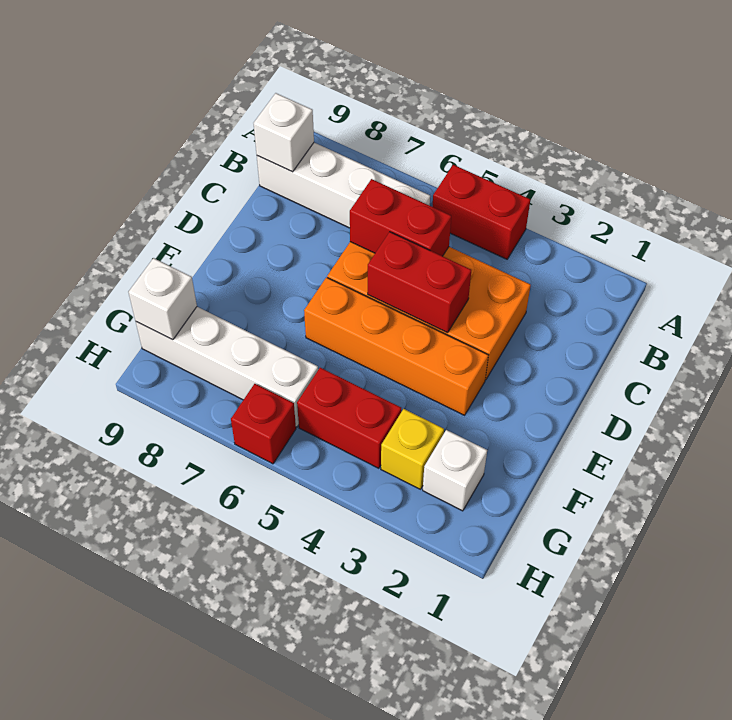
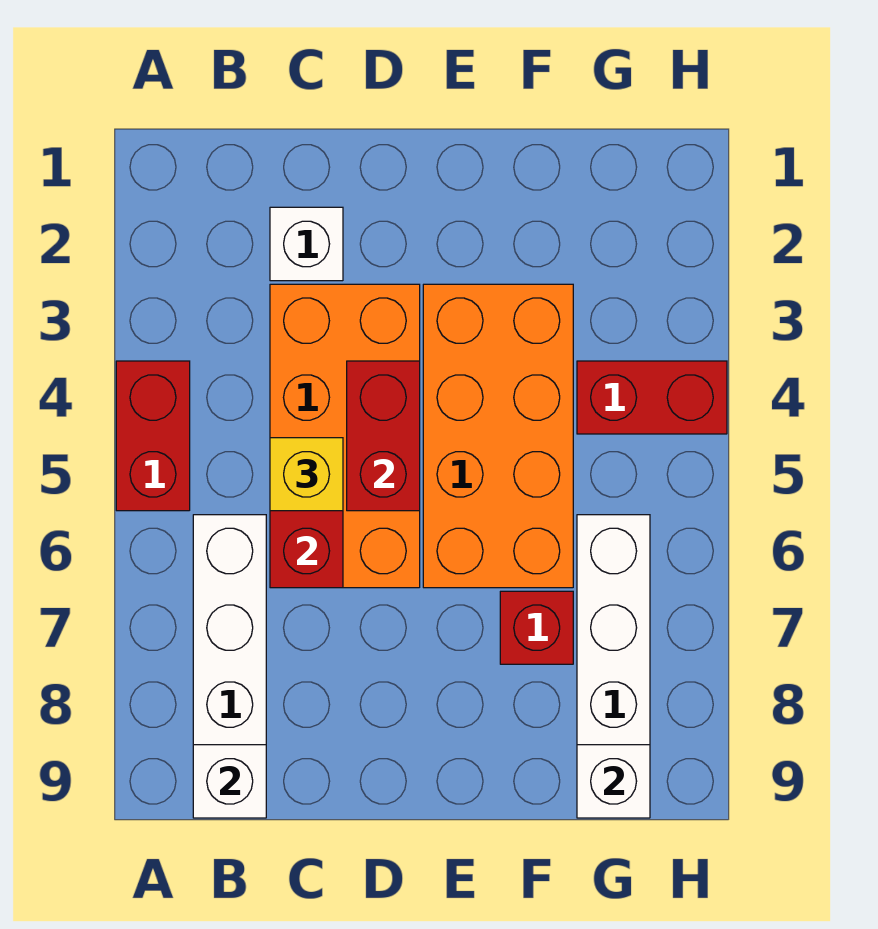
orange 1x4 brick [304,277,488,415] -> orange 2x4 brick [423,284,573,588]
white 1x1 brick [423,430,487,511] -> white 1x1 brick moved to [270,207,343,281]
yellow 1x1 brick [381,409,444,489] -> yellow 1x1 brick moved to [270,438,343,511]
red 1x2 brick [297,368,401,468] -> red 1x2 brick turned to [577,361,727,434]
red 1x1 brick [231,384,296,464] -> red 1x1 brick moved to [500,591,573,664]

